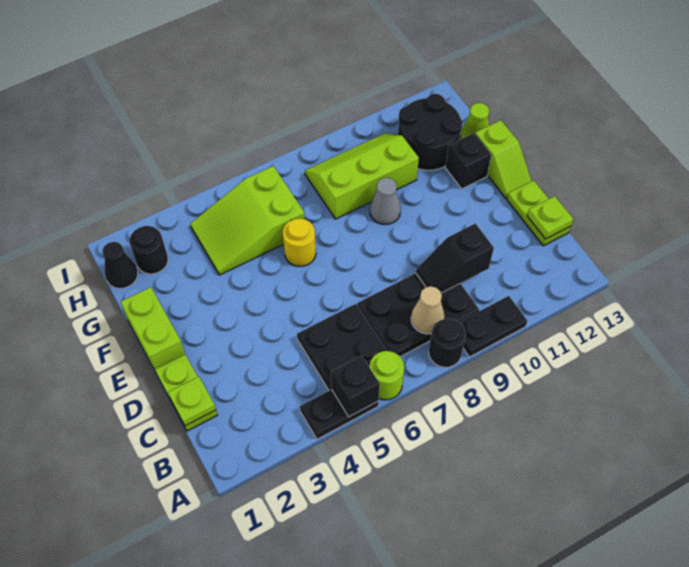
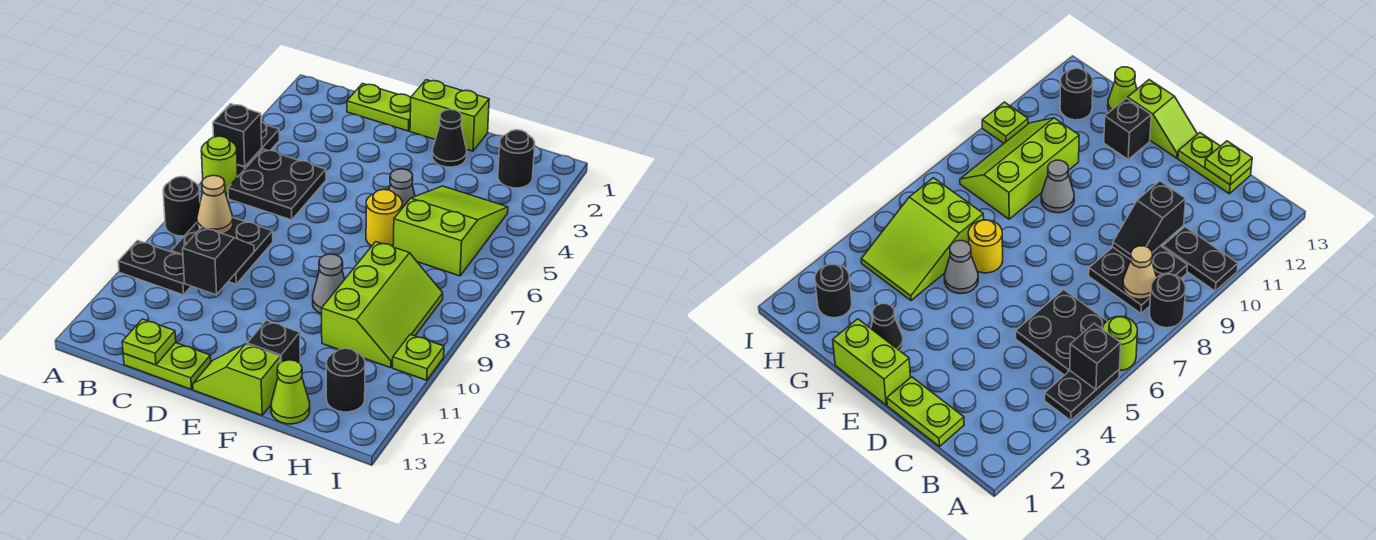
black 1x2 plate [460,296,527,357] -> black 1x2 plate turned to [118,241,191,295]
black 2x3 plate [357,273,479,357] -> black 2x2 plate [171,218,273,284]
lime 1x1 plate [168,377,216,426] -> lime 1x1 plate moved to [393,335,444,380]
none -> grey 1x1 cone [389,169,415,208]
black 2x2 round brick [398,94,462,170] -> black 1x1 round brick [326,348,365,412]
black 1x1 cone [102,242,138,289] -> black 1x1 cone moved to [432,109,467,167]

